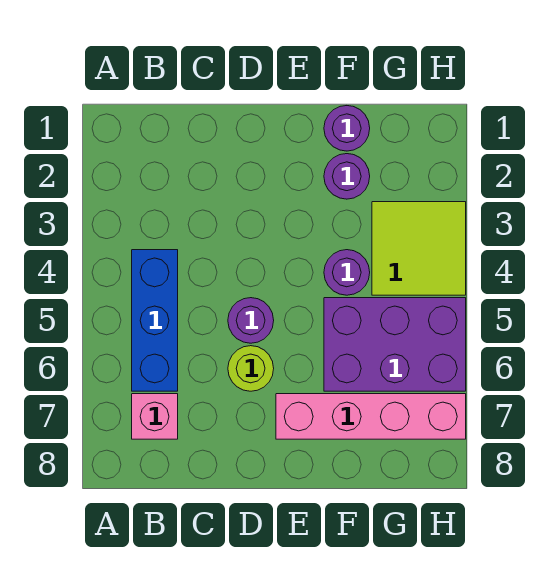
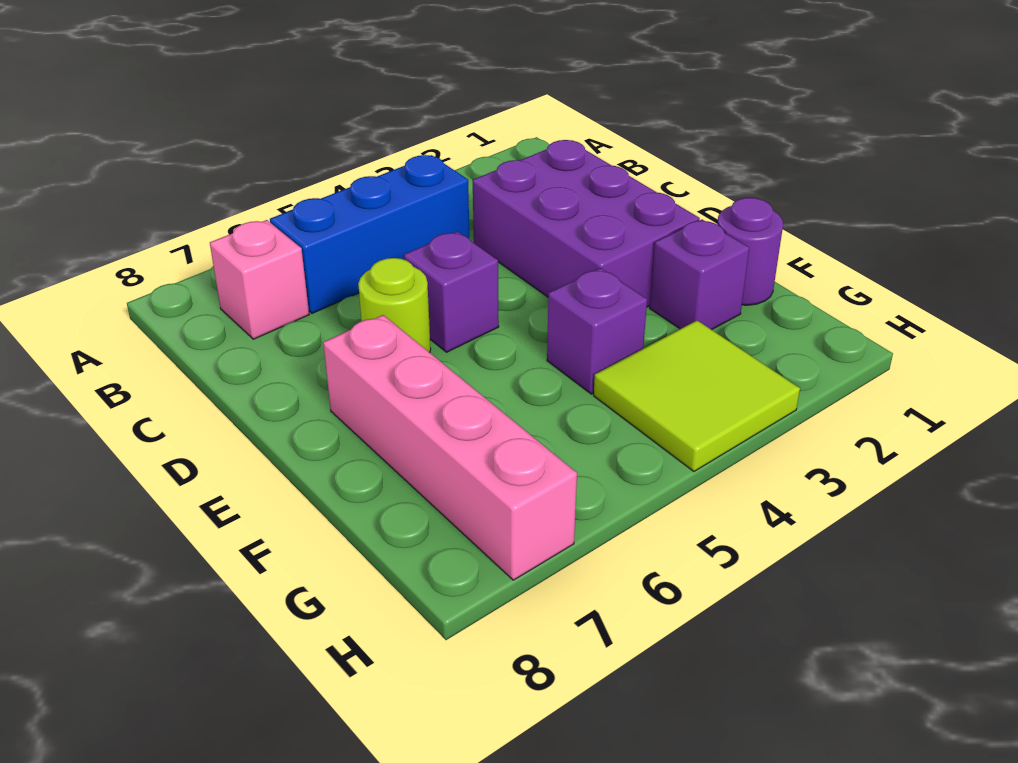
purple 1x1 round brick [228,298,274,343] -> purple 1x1 brick [404,231,499,352]
purple 1x1 round brick [324,154,370,199] -> purple 1x1 brick [650,220,749,330]
purple 1x1 round brick [324,250,370,295] -> purple 1x1 brick [547,268,647,394]
purple 2x3 brick [324,298,466,391] -> purple 2x3 brick moved to [473,140,700,307]

